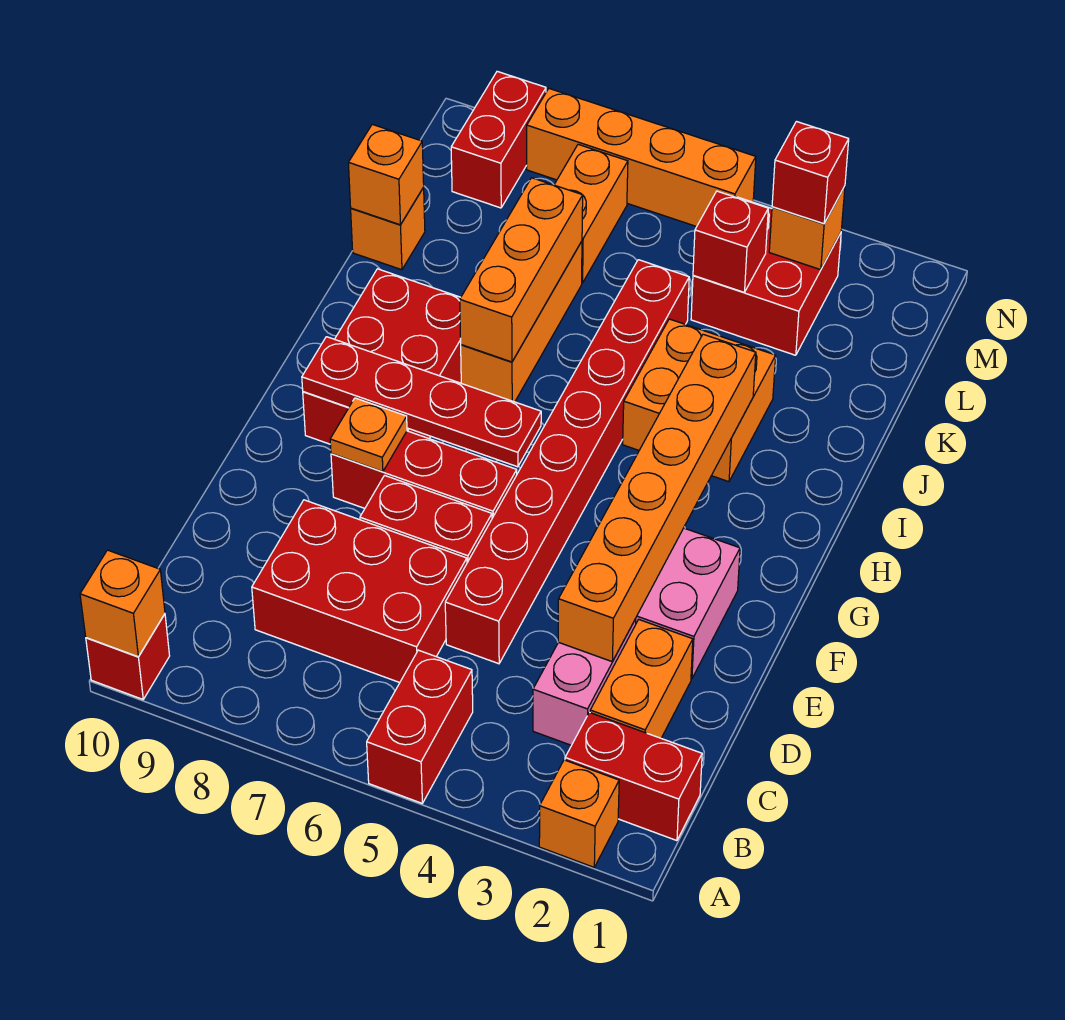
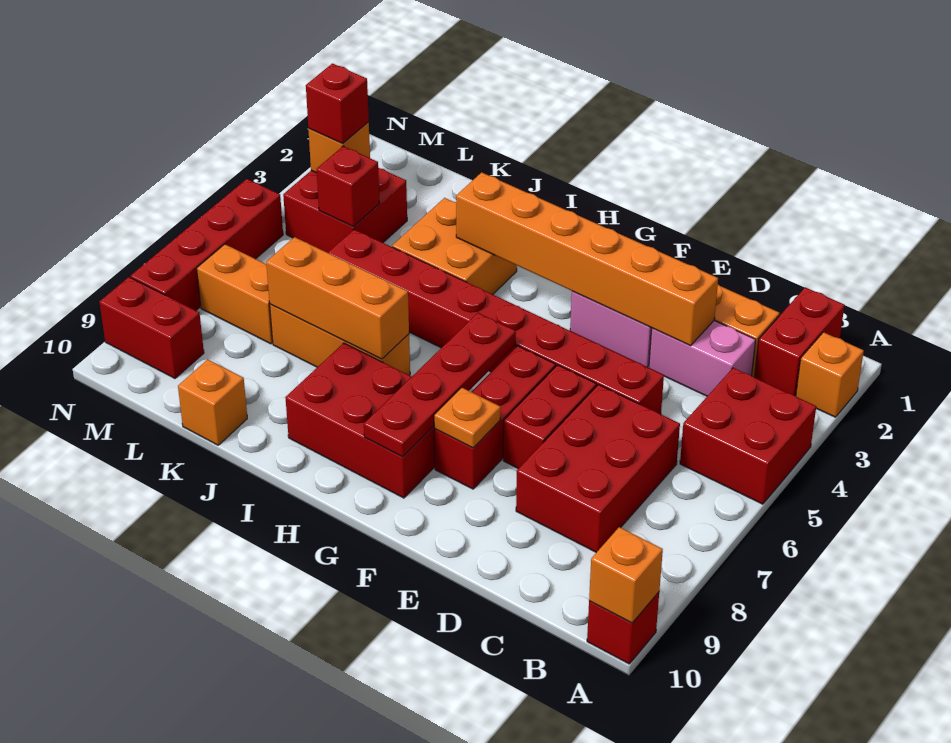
red 1x2 brick [367,650,473,803] -> red 2x2 brick [680,368,816,504]
orange 1x1 brick [348,124,424,225] -> none
orange 1x4 brick [527,89,756,227] -> red 1x4 brick [131,179,283,310]

